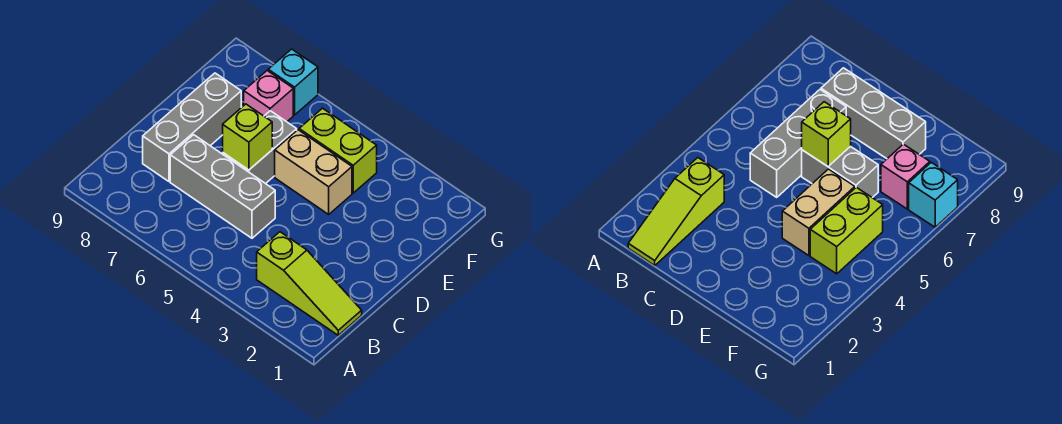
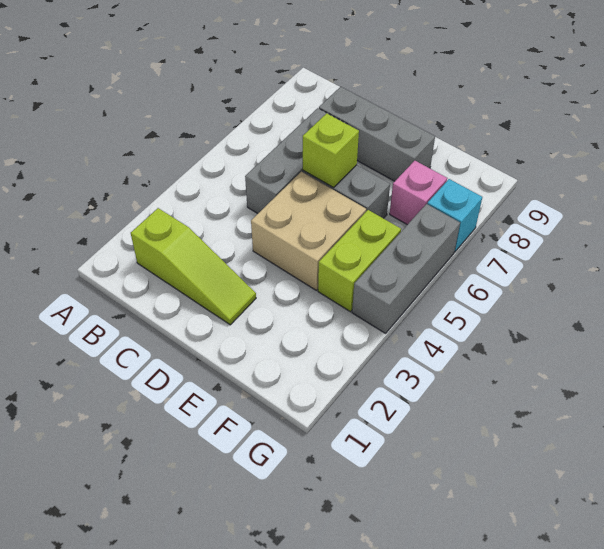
lime 1x3 slope [257,232,362,335] -> lime 1x3 slope turned to [131,208,256,325]
tan 1x2 brick [275,130,352,214] -> tan 2x2 brick [251,172,366,290]
none -> grey 1x3 brick [352,204,460,333]

